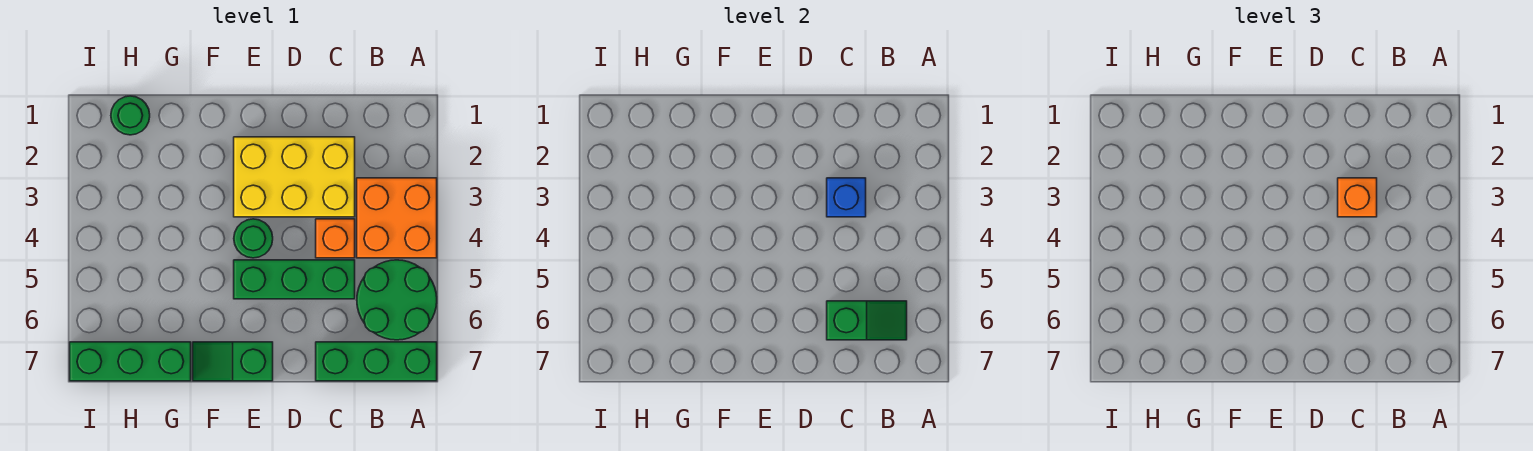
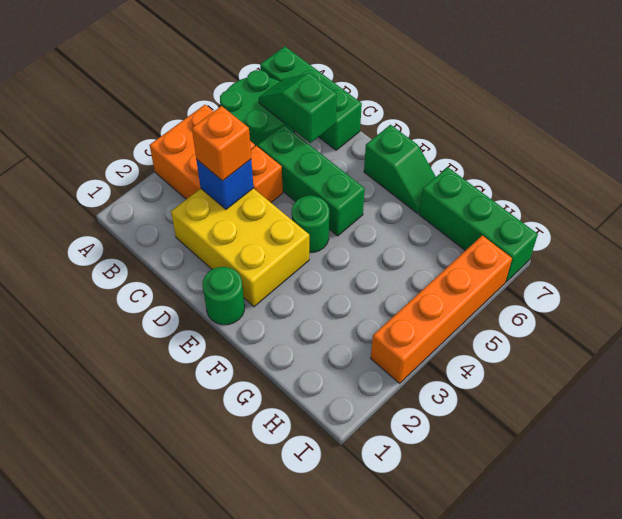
green 1x1 round brick [111,96,150,135] -> green 1x1 round brick moved to [203,267,245,325]
none -> orange 1x4 brick [371,235,512,383]

